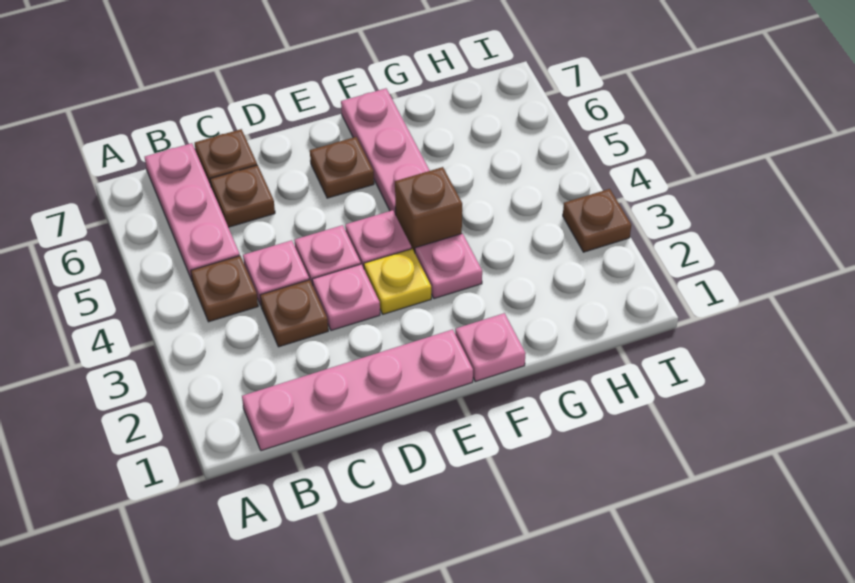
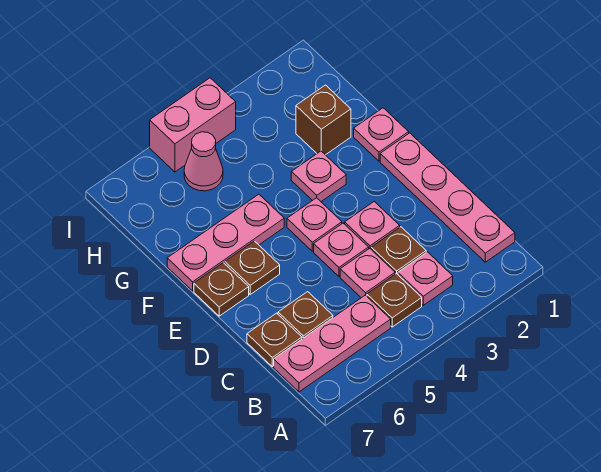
none -> pink 1x1 plate [398,252,453,305]
yellow 1x1 plate [364,249,431,314] -> none
brown 1x1 brick [395,167,462,253] -> brown 1x1 brick moved to [296,85,351,155]
none -> pink 1x1 cone [184,132,223,191]
brown 1x1 plate [563,189,631,252] -> brown 1x1 plate moved to [194,263,249,316]
none -> pink 1x2 brick [150,78,236,172]

